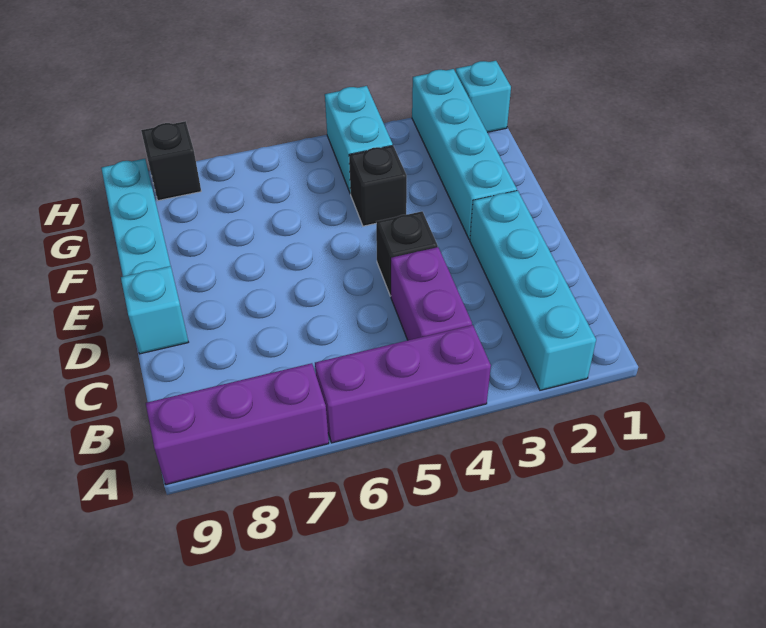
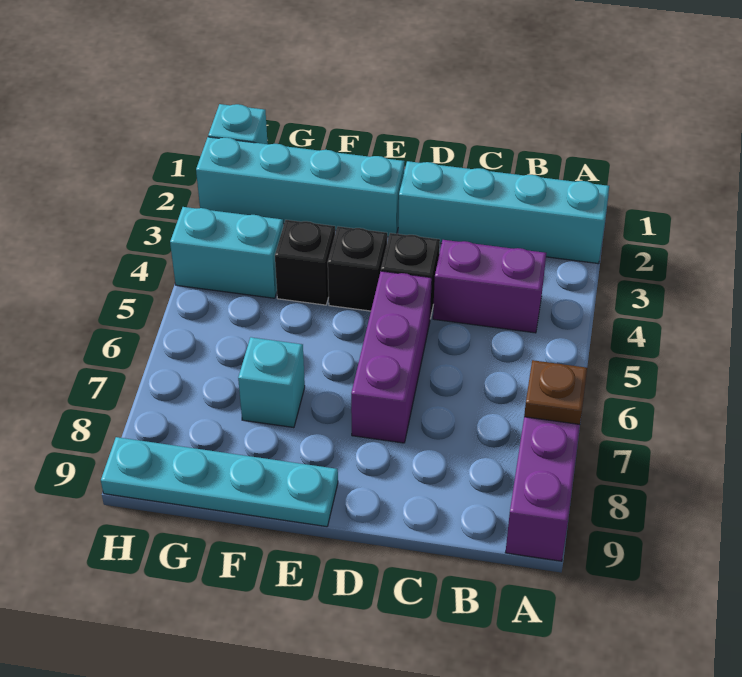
purple 1x3 brick [315,325,491,443] -> purple 1x3 brick moved to [351,271,432,443]
none -> brown 1x1 plate [524,360,587,424]
cyan 1x1 brick [121,266,188,354] -> cyan 1x1 brick moved to [238,337,305,428]
black 1x1 brick [141,121,201,201] -> black 1x1 brick moved to [328,226,387,311]

